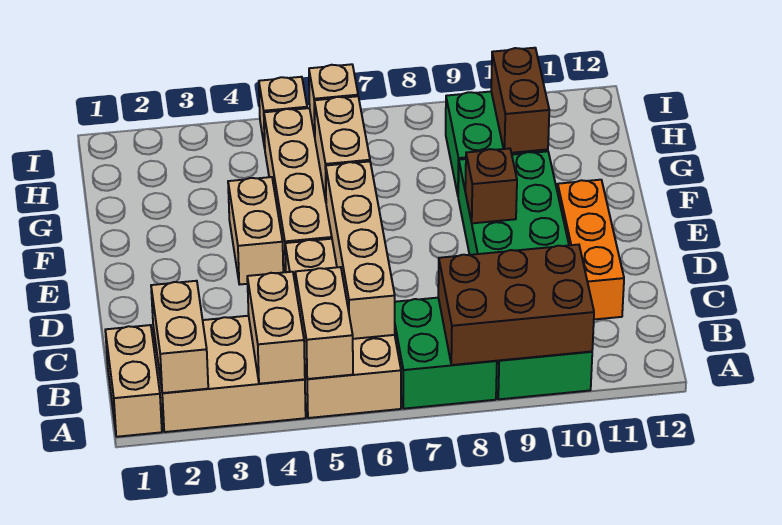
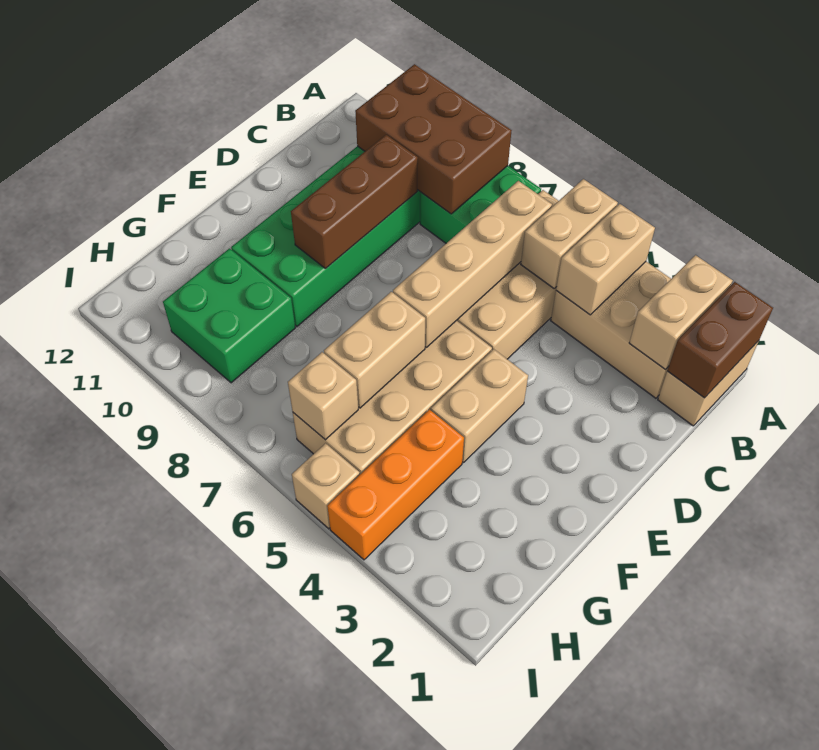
orange 1x3 brick [557,180,624,319] -> orange 1x3 brick moved to [327,410,464,560]
brown 1x1 brick [465,148,517,223] -> brown 1x3 brick [291,135,418,269]
brown 1x2 brick [491,48,549,153] -> brown 1x2 brick moved to [667,282,773,398]

